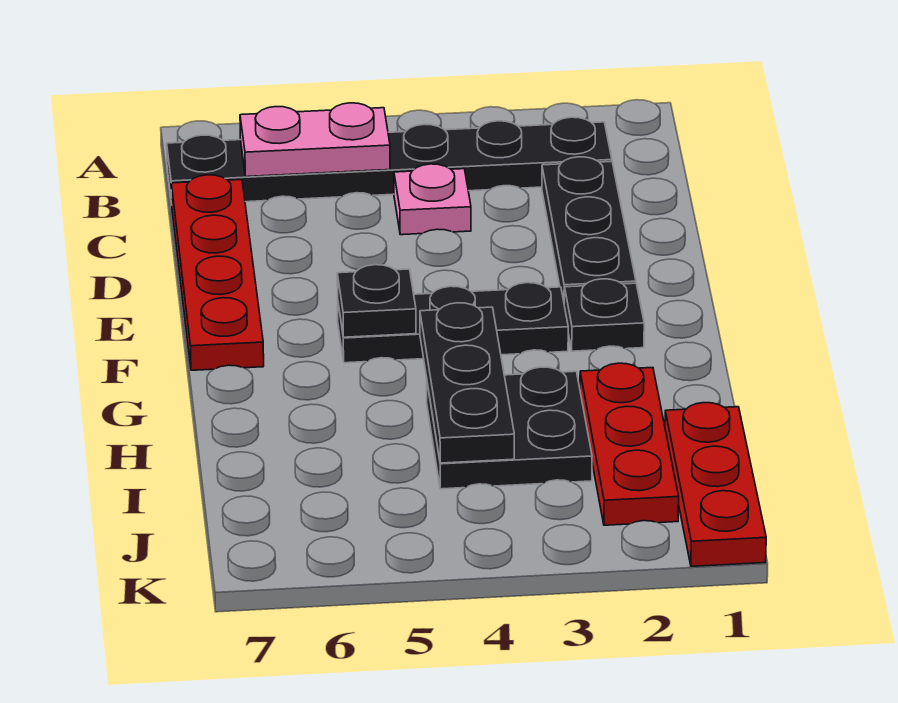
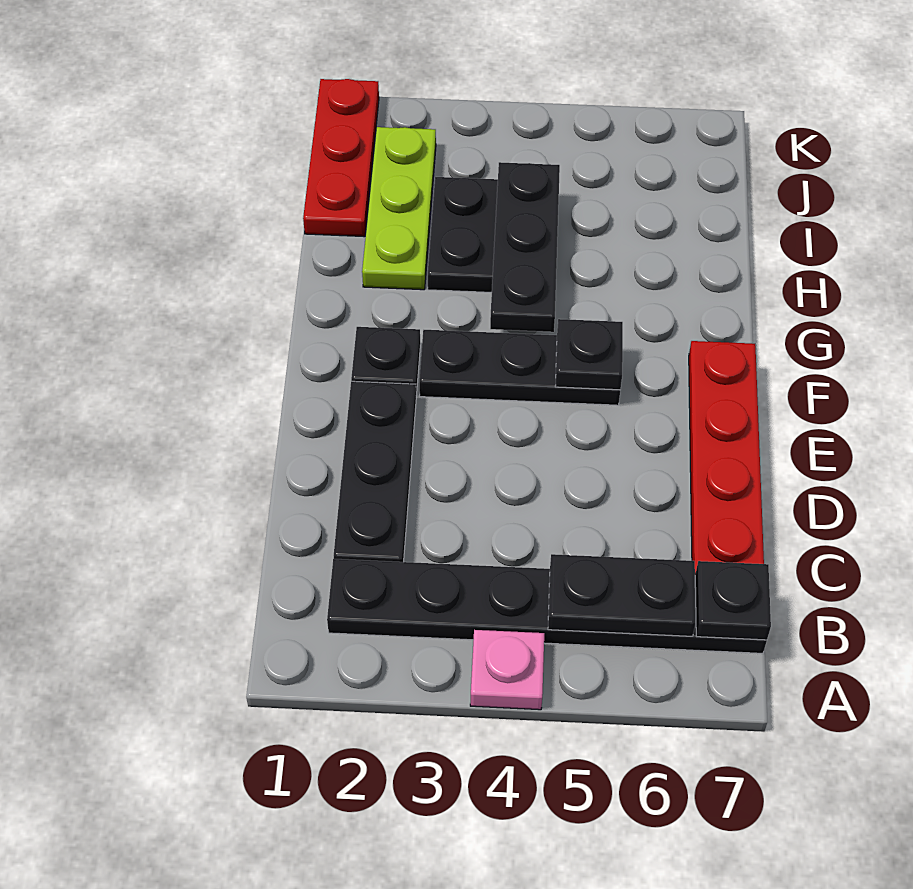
pink 1x2 plate [240,103,390,177] -> black 1x2 plate [548,554,696,636]
none -> black 1x1 plate [695,561,771,640]
pink 1x1 plate [394,164,471,235] -> pink 1x1 plate moved to [470,630,544,710]
red 1x3 plate [580,363,679,525] -> lime 1x3 plate [362,127,436,290]

